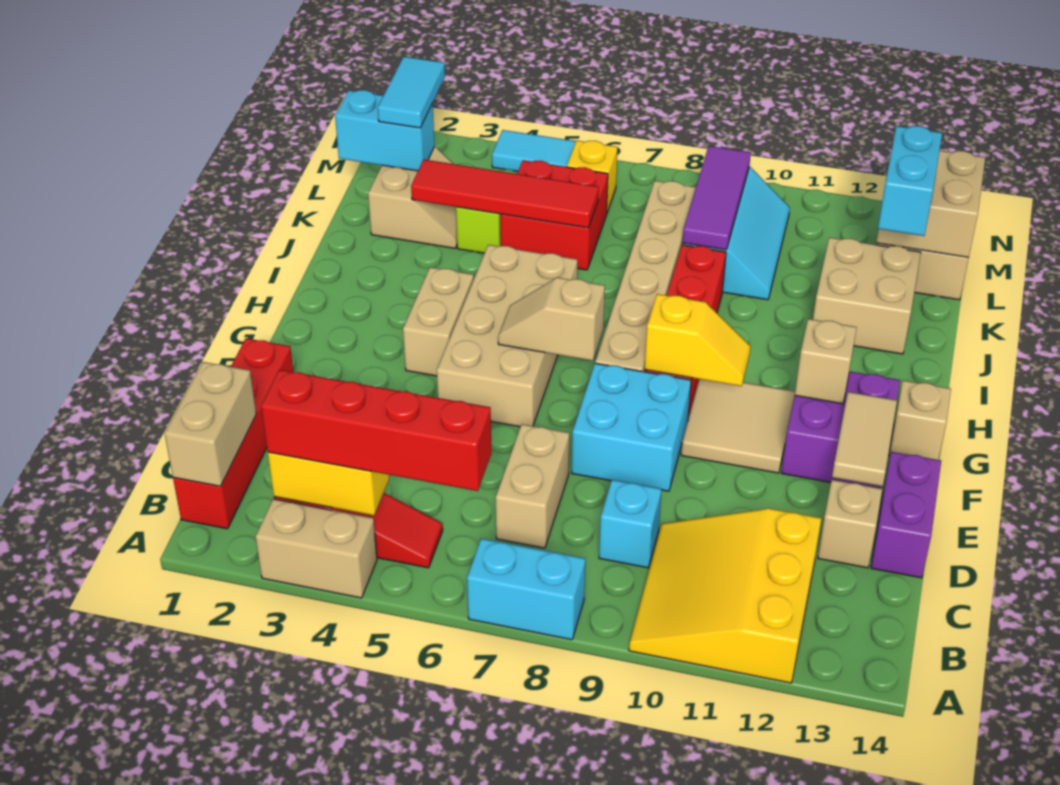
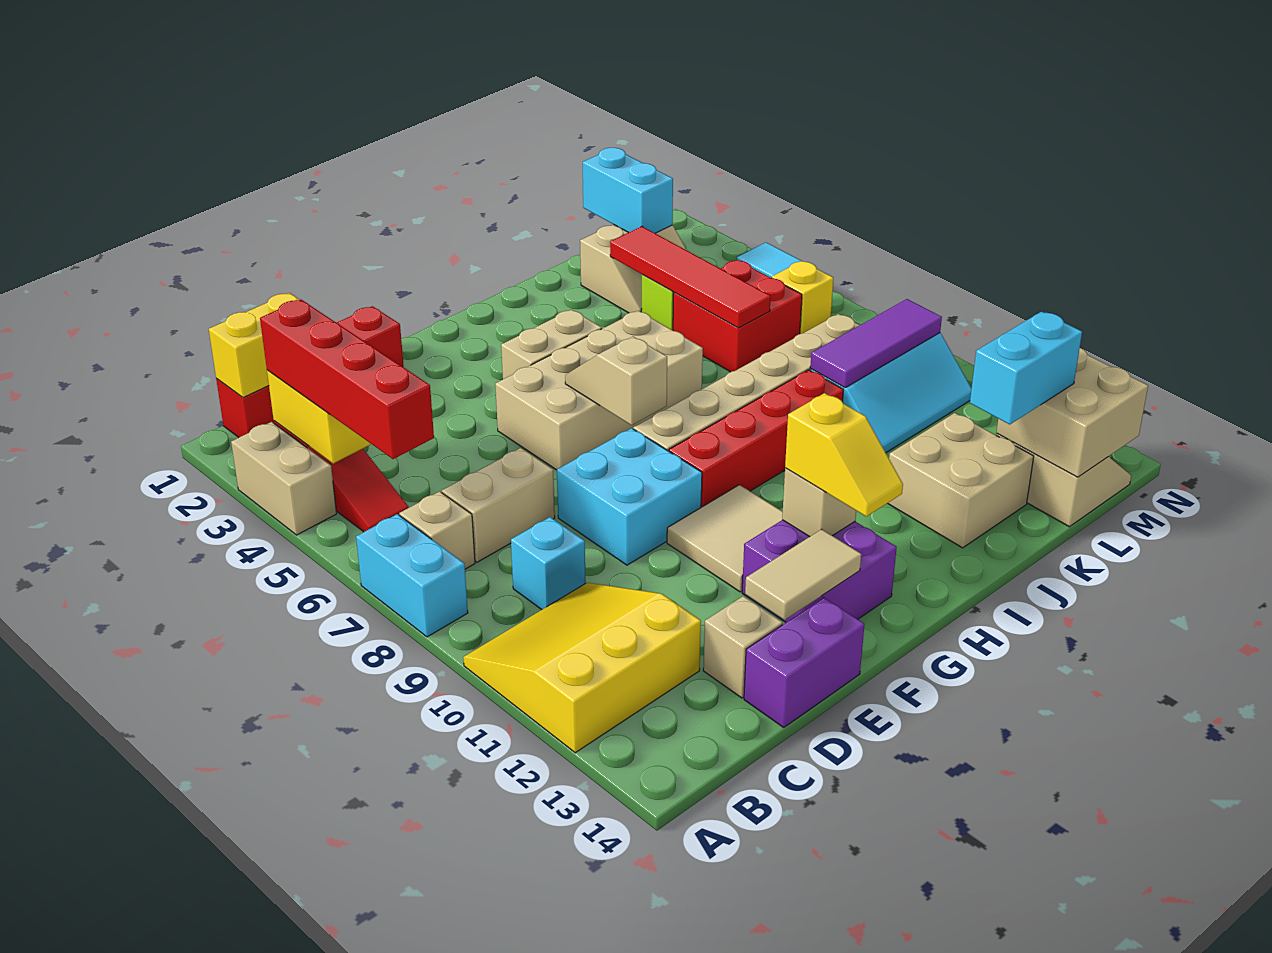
tan 1x2 brick [164,362,256,486] -> yellow 1x2 brick [209,293,300,398]
yellow 1x2 slope [645,294,751,386] -> yellow 1x2 slope moved to [785,393,903,516]
tan 1x1 brick [889,380,951,460] -> tan 1x1 brick moved to [399,491,475,569]
cyan 1x2 tile [378,57,445,128] -> none

